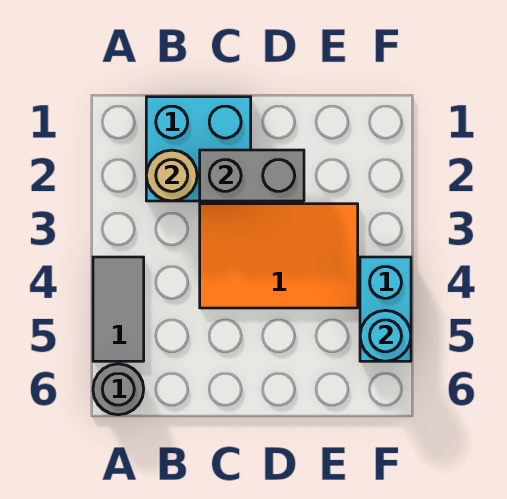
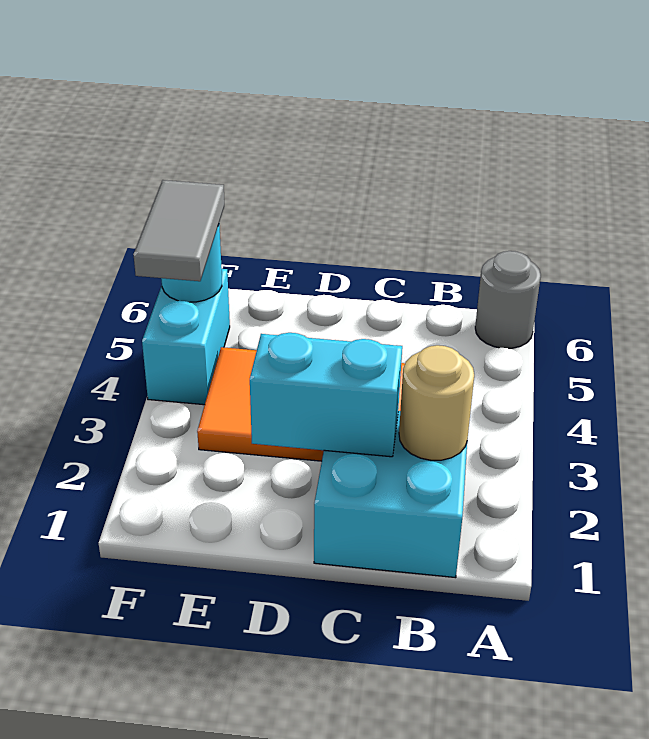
grey 1x2 tile [93,257,144,361] -> grey 1x2 tile moved to [133,180,224,281]
grey 1x2 brick [200,150,304,201] -> cyan 1x2 brick [250,333,402,457]

